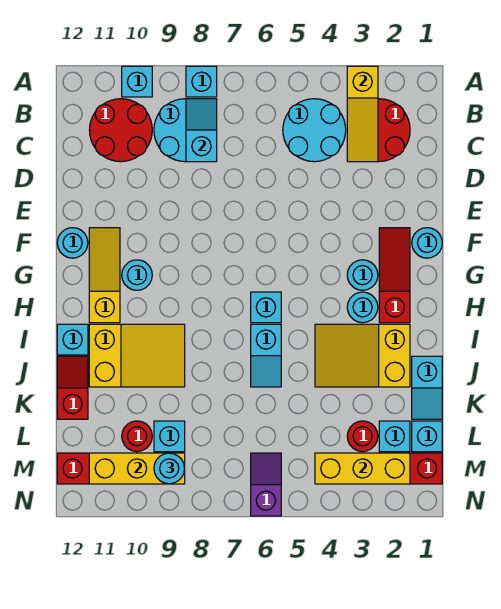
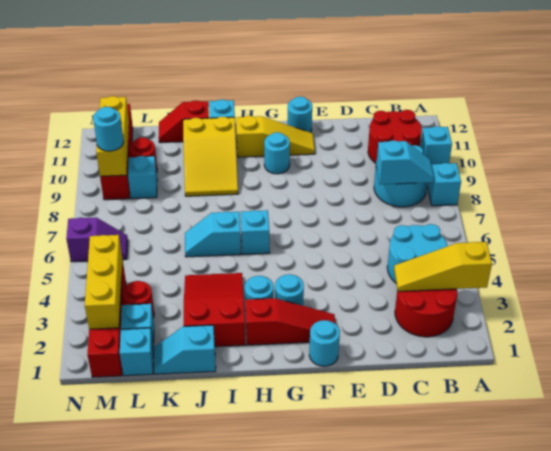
yellow 2x3 slope [315,324,410,387] -> red 2x3 slope [184,273,246,347]
red 1x2 slope [57,356,88,419] -> red 1x2 slope turned to [159,100,209,143]

